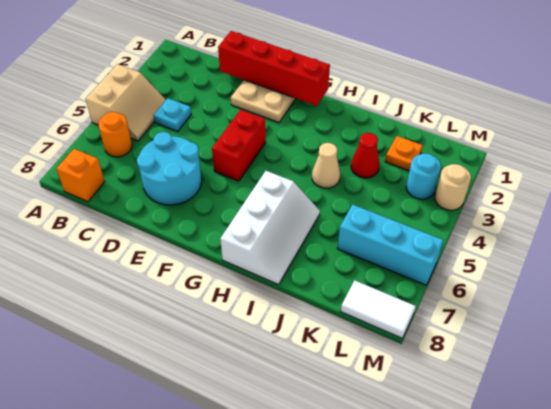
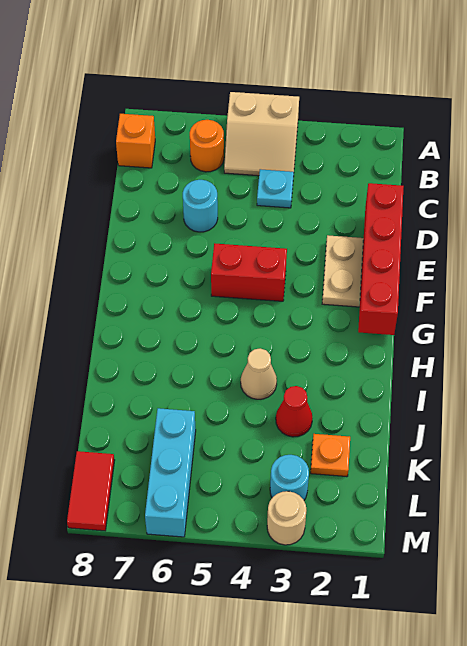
cyan 2x2 round brick [137,132,202,205] -> cyan 1x1 round brick [183,180,218,232]
white 2x3 slope [220,171,320,285] -> none
white 1x2 tile [341,280,416,338] -> red 1x2 tile [67,451,115,531]

